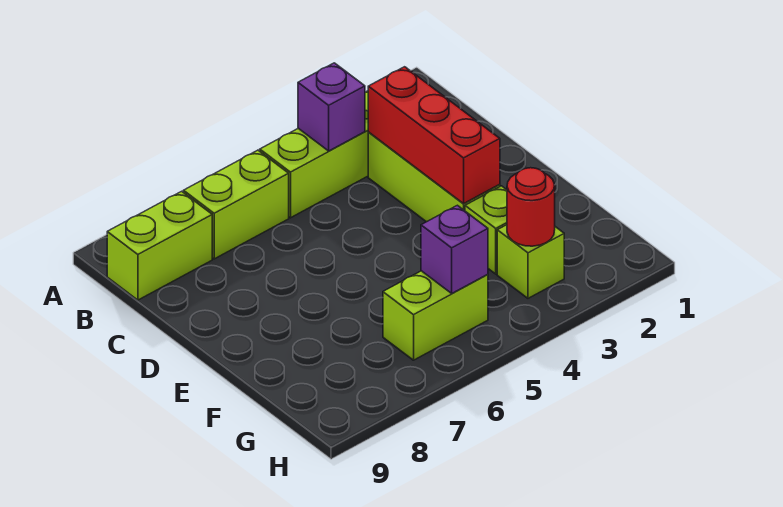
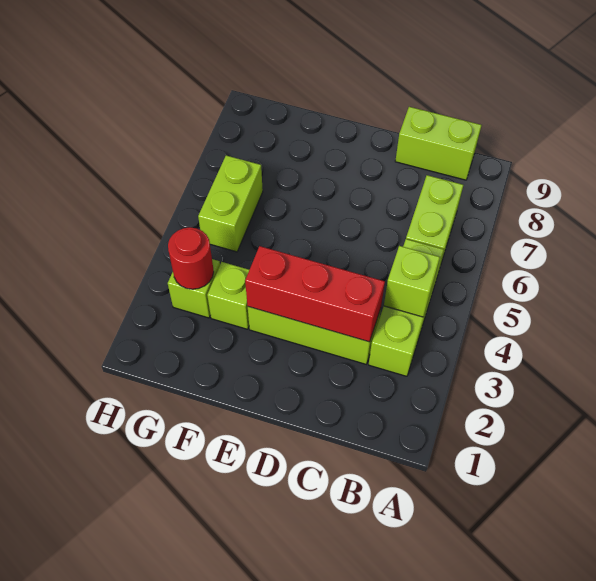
purple 1x1 brick [298,63,365,151] -> lime 1x1 brick [384,246,440,317]
lime 1x2 brick [107,191,212,300] -> lime 1x2 brick turned to [395,107,482,180]
purple 1x1 brick [421,205,488,293] -> none

